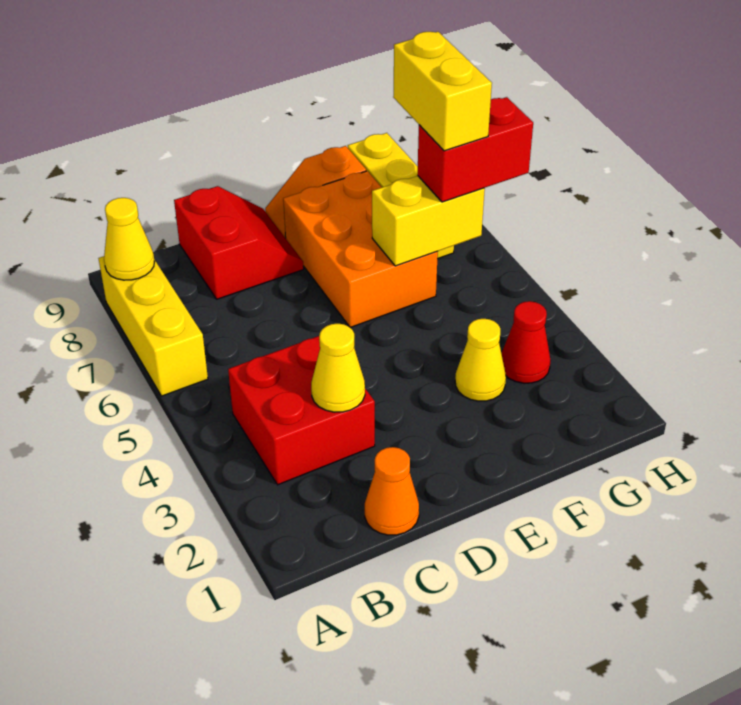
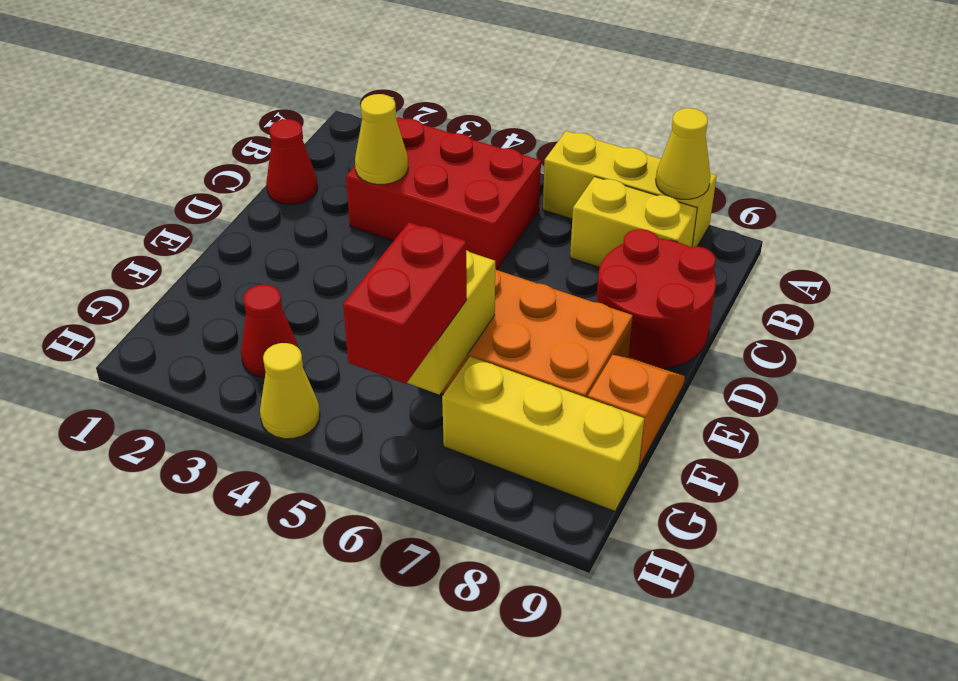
red 2x2 brick [228,336,375,485] -> red 2x3 brick [346,117,541,270]
orange 1x1 cone [365,447,419,535] -> red 1x1 cone [266,119,318,204]
red 2x2 slope [174,186,304,299] -> red 2x2 round brick [596,229,716,368]
yellow 1x1 cone [455,319,506,401] -> yellow 1x1 cone moved to [260,343,320,439]
yellow 1x2 brick [393,32,492,151] -> yellow 1x2 brick moved to [570,177,697,267]

